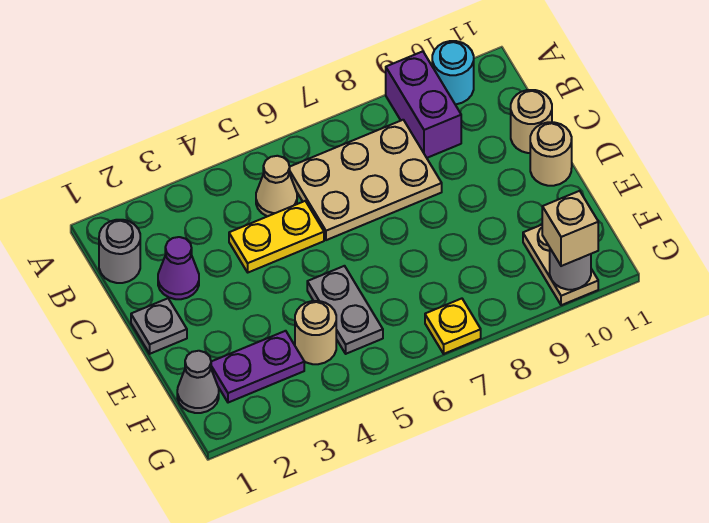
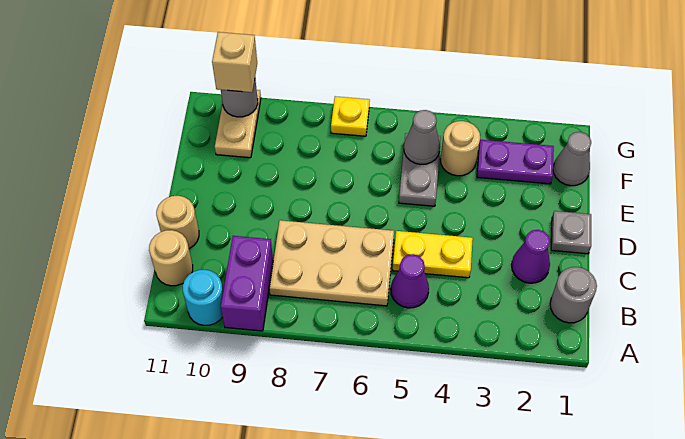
tan 1x1 cone [256,156,297,216] -> purple 1x1 cone [391,254,429,308]
tan 1x1 round brick [530,122,572,186] -> tan 1x1 round brick moved to [149,230,193,286]
none -> grey 1x1 cone [404,110,440,164]

